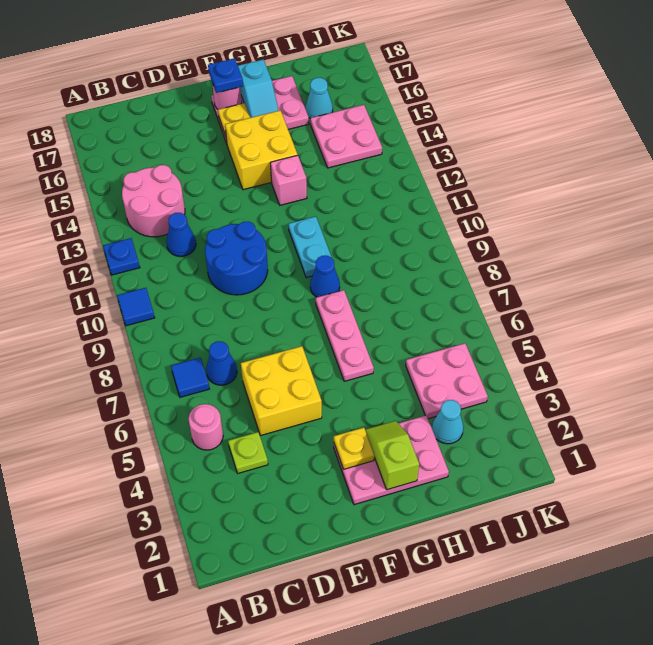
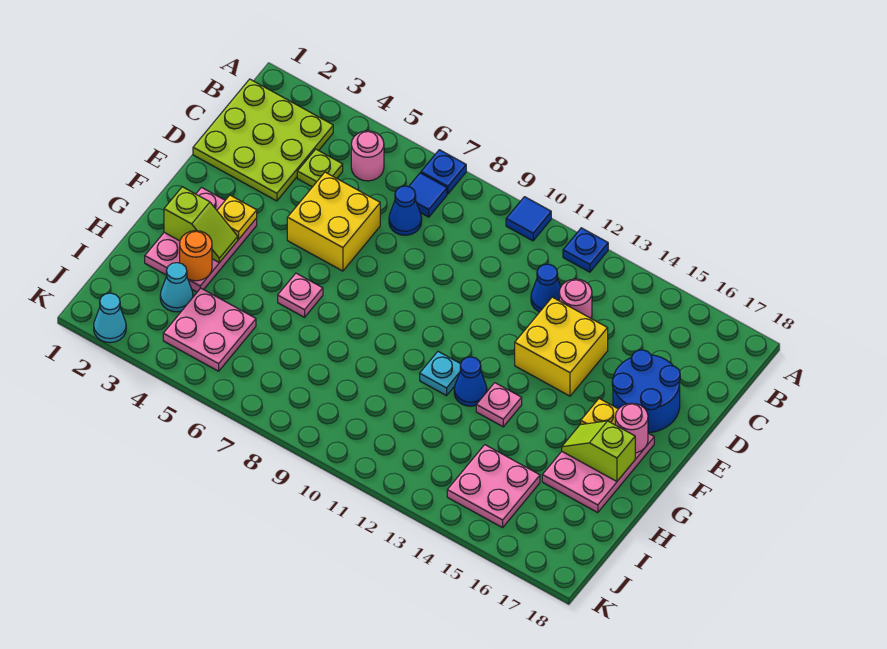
none -> lime 3x3 plate [193,79,333,201]
pink 2x2 round brick [122,165,185,237] -> pink 1x1 round brick [559,279,592,319]
blue 2x2 round brick [205,222,268,295] -> blue 2x2 round brick moved to [612,350,680,433]
yellow 2x2 brick [225,110,298,190] -> yellow 2x2 brick moved to [515,297,608,396]
blue 1x1 plate [208,58,243,93] -> blue 1x1 plate moved to [421,150,466,194]
pink 1x3 plate [316,290,374,381] -> pink 1x1 plate [278,273,323,317]
blue 1x1 cone [310,256,340,297] -> blue 1x1 cone moved to [454,357,487,406]
cyan 1x2 plate [289,217,332,278] -> cyan 1x1 plate [420,352,461,396]
pink 1x1 brick [270,155,307,205] -> pink 1x1 plate [476,383,522,427]
cyan 1x2 slope [238,60,279,118] -> lime 1x2 slope [562,421,635,481]
none -> orange 1x1 round brick [180,231,212,281]
cyan 1x1 cone [305,78,333,118] -> cyan 1x1 cone moved to [94,293,126,343]

